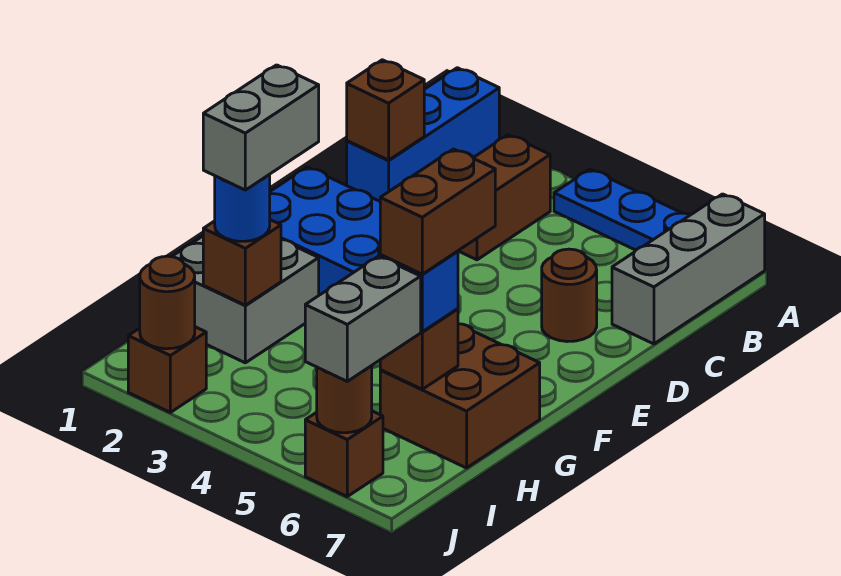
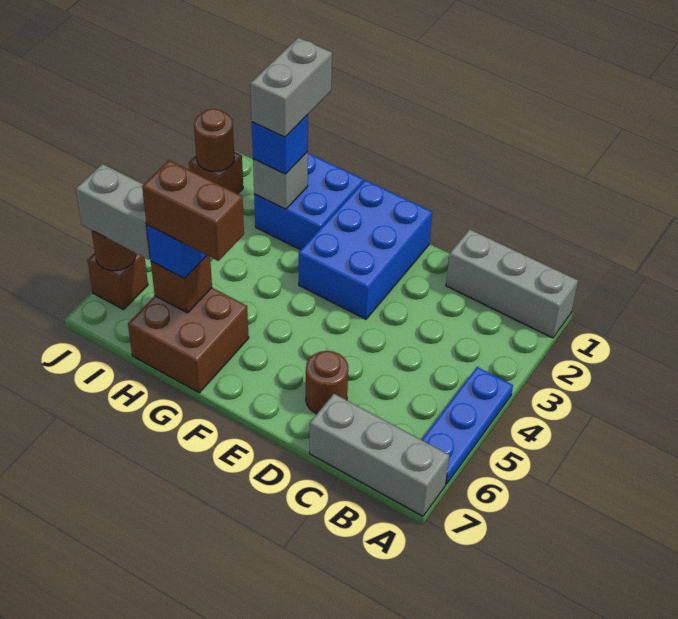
blue 1x3 brick [347,68,499,201] -> grey 1x3 brick [446,229,578,338]
brown 1x2 brick [458,135,550,260] -> none
brown 1x1 brick [347,60,424,160] -> none
grey 2x2 brick [172,236,319,363] -> blue 2x2 brick [254,154,363,250]
grey 1x2 brick [203,65,319,190] -> grey 1x2 brick turned to [250,37,332,137]
brown 1x1 brick [203,220,281,305] -> grey 1x1 brick [253,152,308,209]
blue 1x1 round brick [215,174,270,241] -> blue 1x1 brick [252,115,308,174]

